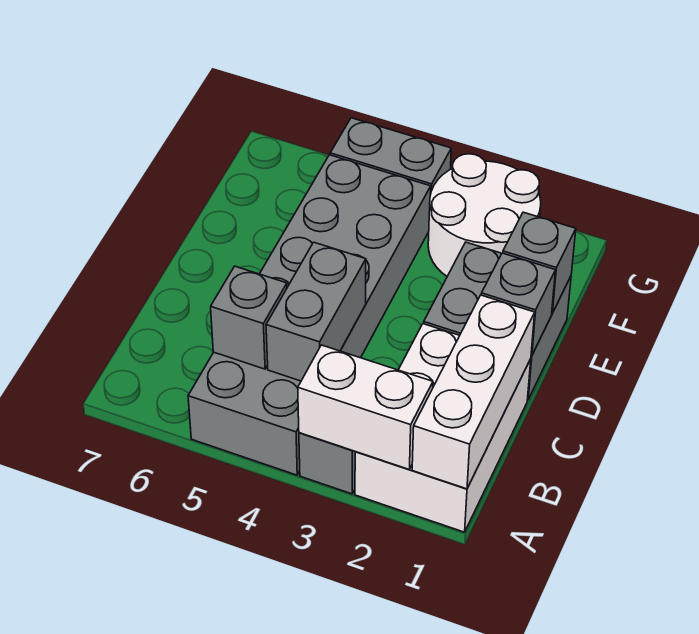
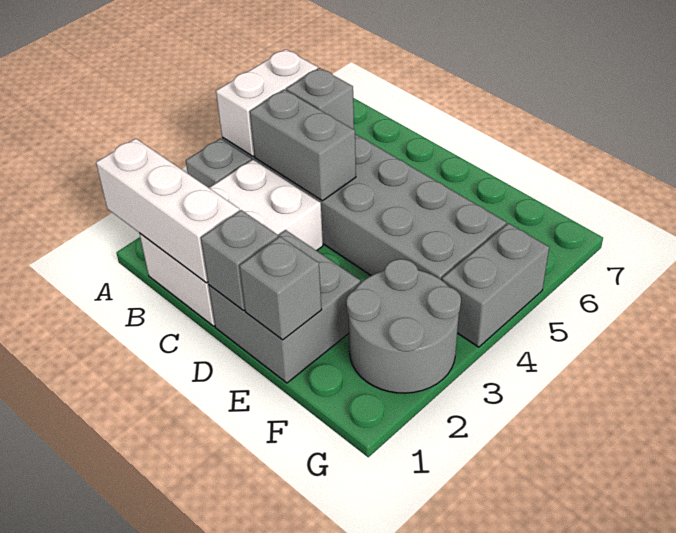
white 2x3 brick [355,324,531,532] -> white 2x3 brick turned to [140,159,323,326]
white 1x2 brick [298,345,433,469] -> white 1x2 brick moved to [216,49,318,157]
white 2x2 round brick [428,154,541,276] -> grey 2x2 round brick [346,259,461,393]

